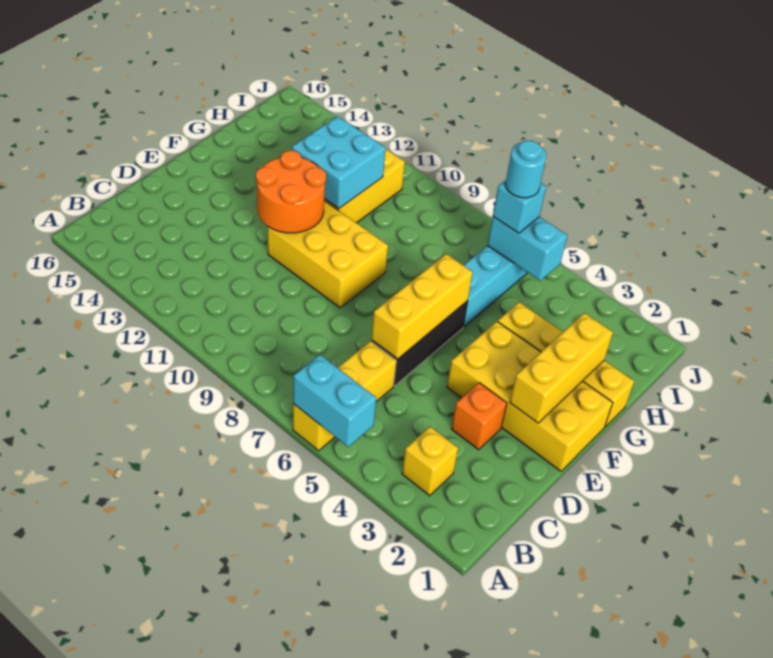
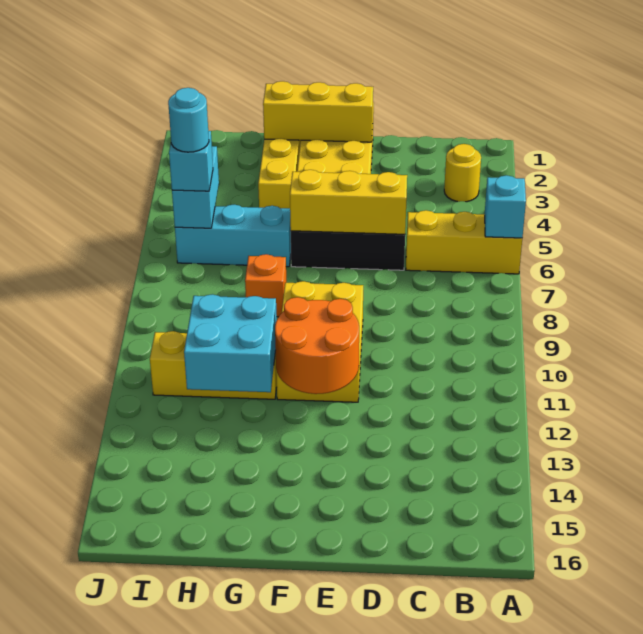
cyan 1x2 brick [293,355,376,447] -> cyan 1x1 brick [485,175,526,238]
yellow 1x1 brick [402,427,458,496] -> yellow 1x1 round brick [444,144,481,202]
orange 1x1 brick [451,383,507,450] -> orange 1x1 brick moved to [245,254,286,317]

